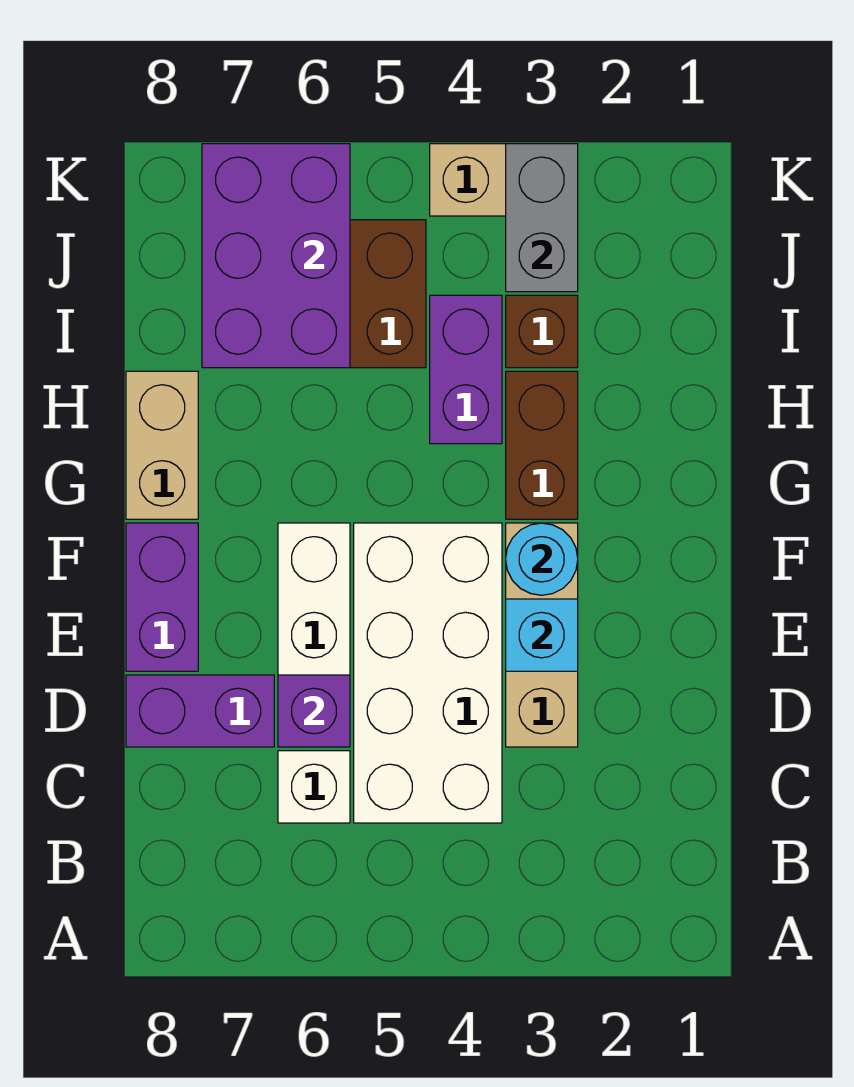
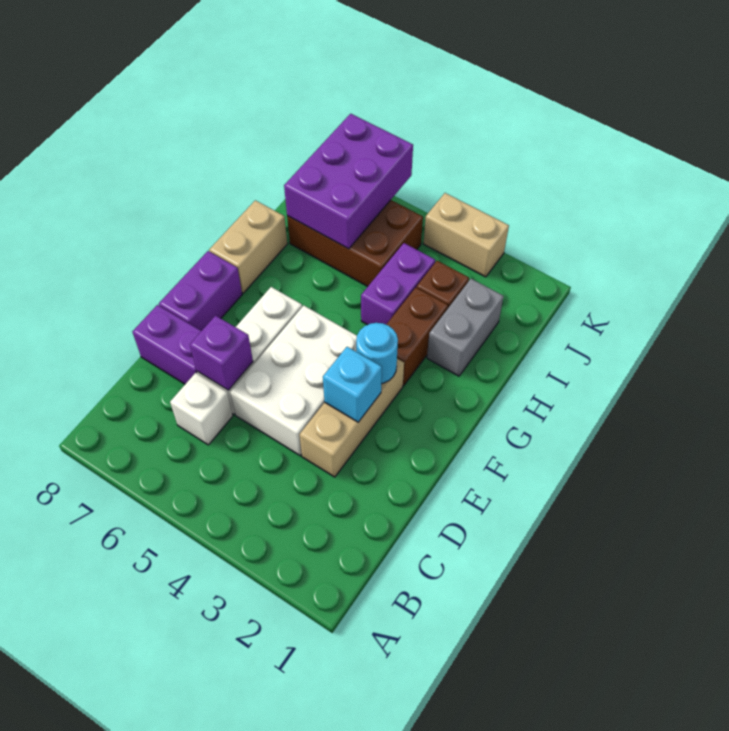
white 2x4 brick [354,523,502,823] -> white 2x3 brick [230,305,357,456]
grey 1x2 brick [506,144,578,292] -> grey 1x2 brick moved to [427,279,504,376]

